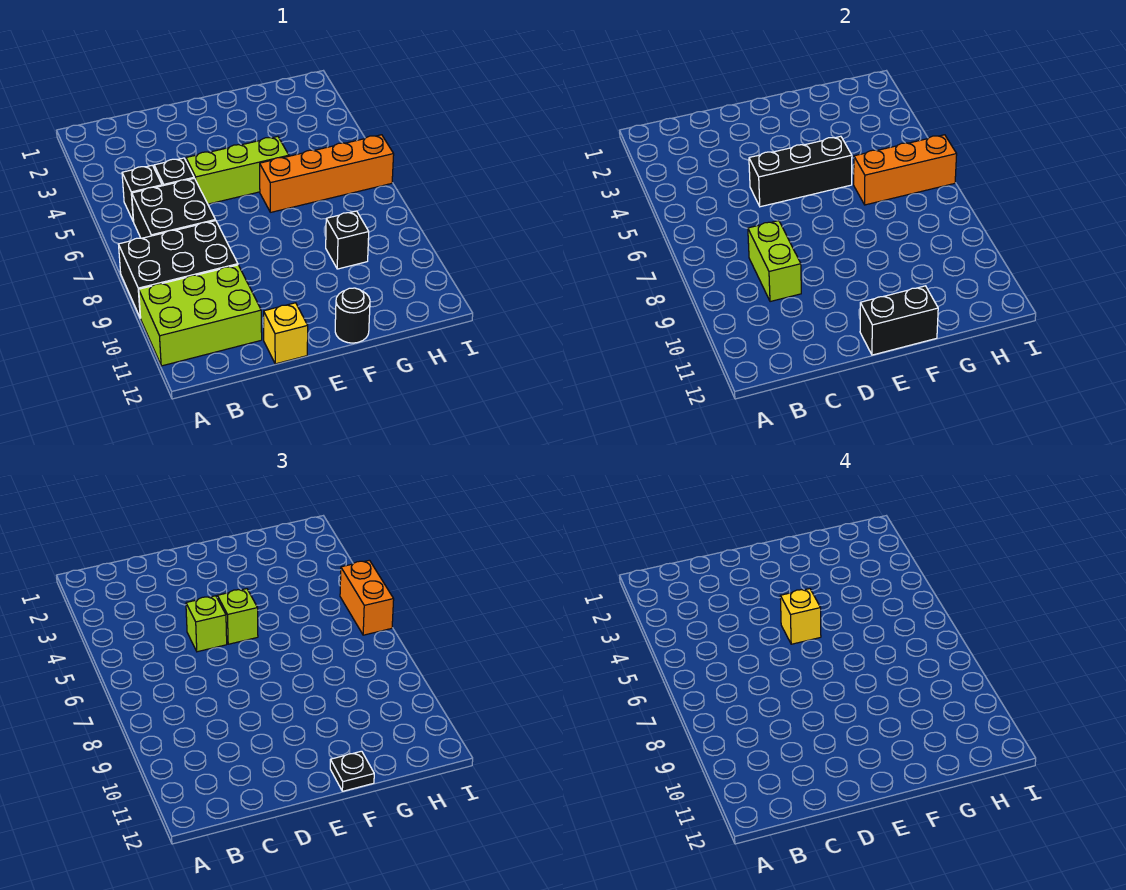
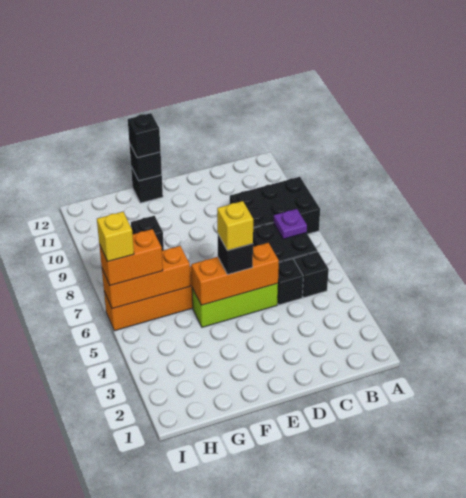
lime 2x3 brick [139,265,262,366] -> none
none -> purple 1x1 plate [273,209,307,239]
lime 1x2 brick [748,221,801,302] -> none
black 1x3 brick [749,136,852,207] -> orange 1x3 brick [191,243,279,305]
lime 1x1 brick [186,596,227,652] -> none
yellow 1x1 brick [264,303,308,364] -> yellow 1x1 brick moved to [97,212,134,262]
lime 1x1 brick [217,589,258,644] -> black 1x1 brick [217,233,253,275]
black 1x2 brick [860,286,938,355] -> black 1x1 brick [129,143,162,181]
black 1x1 round brick [335,288,370,343] -> black 1x1 brick [131,167,163,203]
black 1x1 plate [330,751,374,791] -> black 1x1 brick [128,113,161,158]
orange 1x2 brick [340,560,394,635] -> orange 1x2 brick turned to [99,229,163,285]

